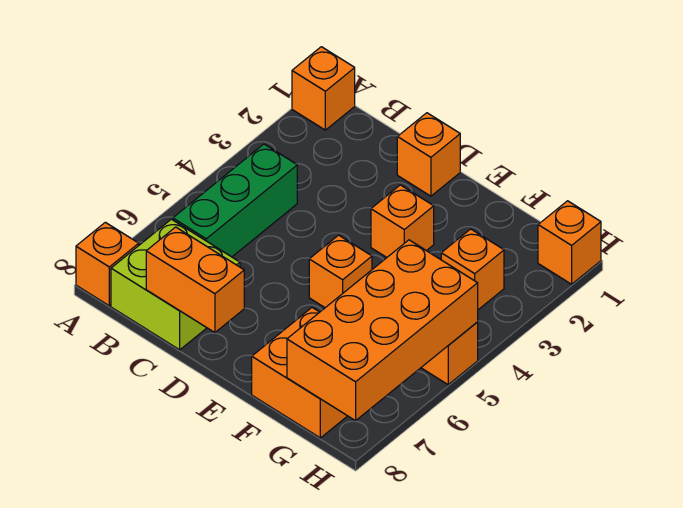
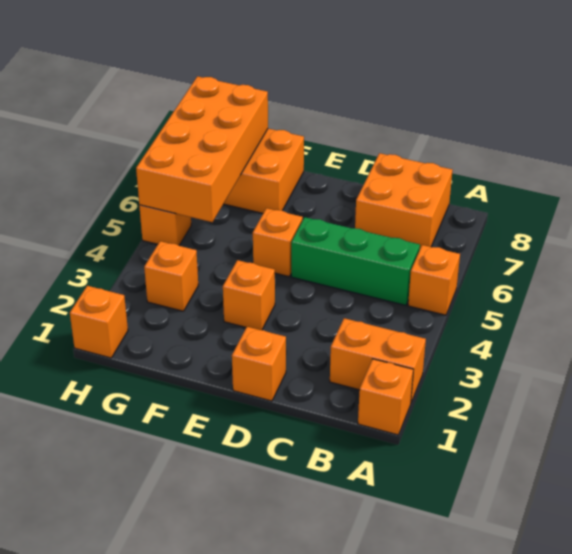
orange 1x1 brick [76,222,139,306] -> orange 1x1 brick moved to [408,245,460,315]
green 1x3 brick [173,144,297,257] -> green 1x3 brick turned to [291,217,420,305]
lime 2x2 brick [111,219,240,350] -> orange 2x2 brick [355,153,453,248]
orange 1x2 brick [146,227,244,333] -> orange 1x2 brick moved to [330,318,426,402]

